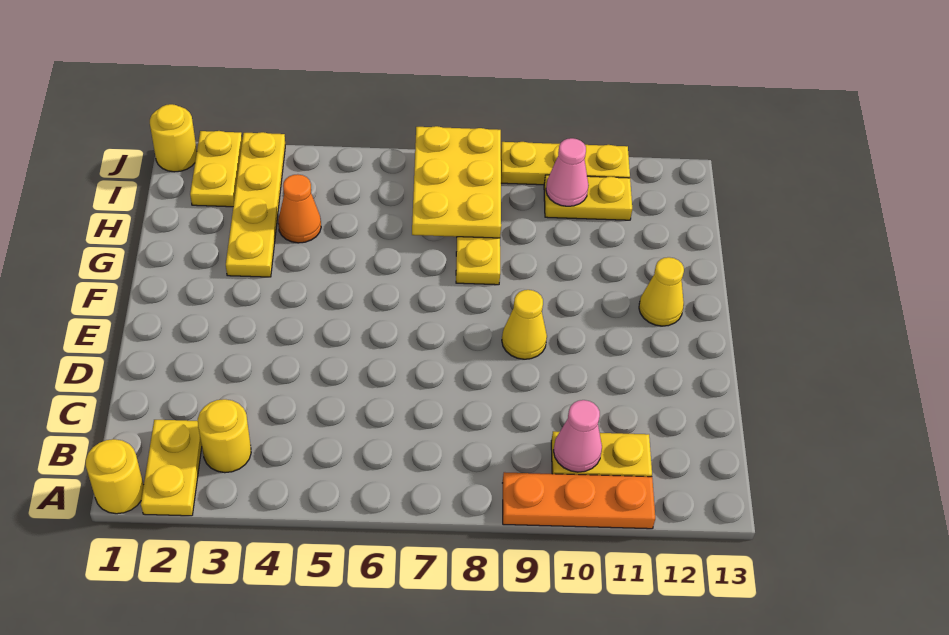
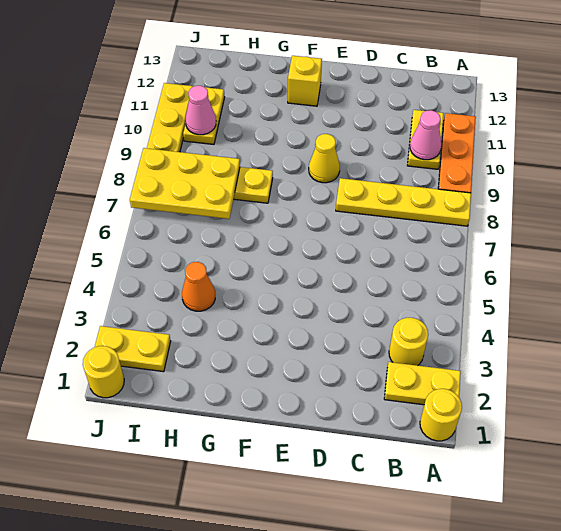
yellow 1x1 cone [639,257,684,326] -> yellow 1x1 brick [288,56,322,106]
yellow 1x4 plate [226,132,285,277] -> yellow 1x4 plate moved to [336,178,471,226]

